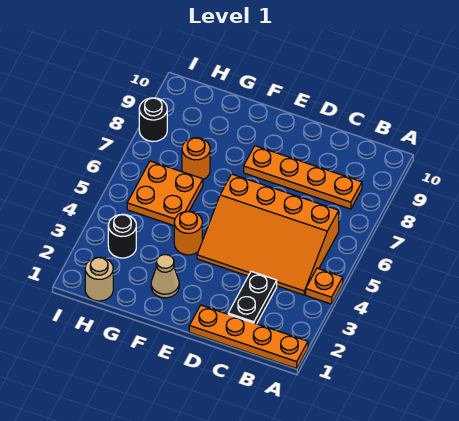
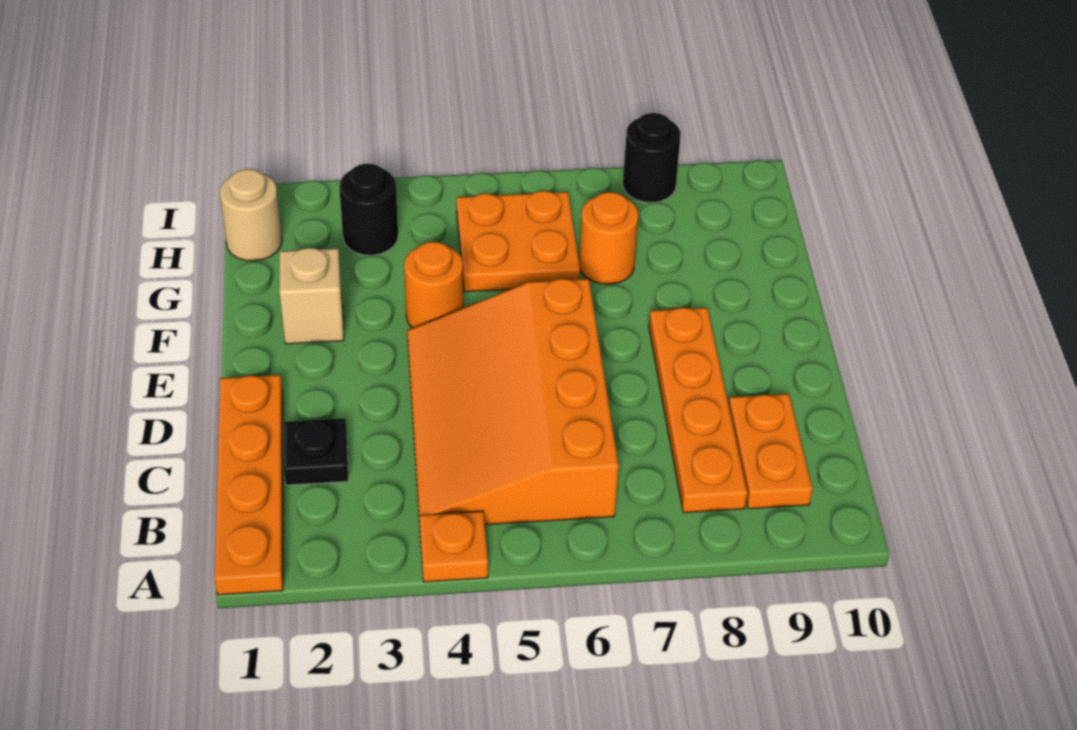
none -> orange 1x2 plate [729,394,813,509]
black 1x2 plate [228,271,277,324] -> black 1x1 plate [284,418,348,485]
tan 1x1 cone [151,255,179,298] -> tan 1x1 brick [280,248,344,344]

